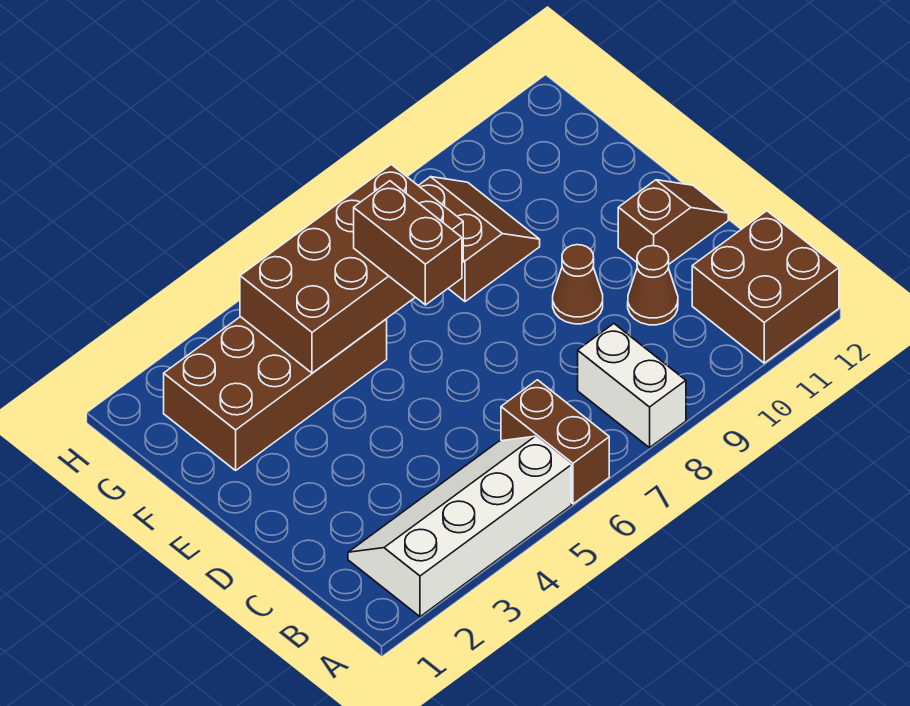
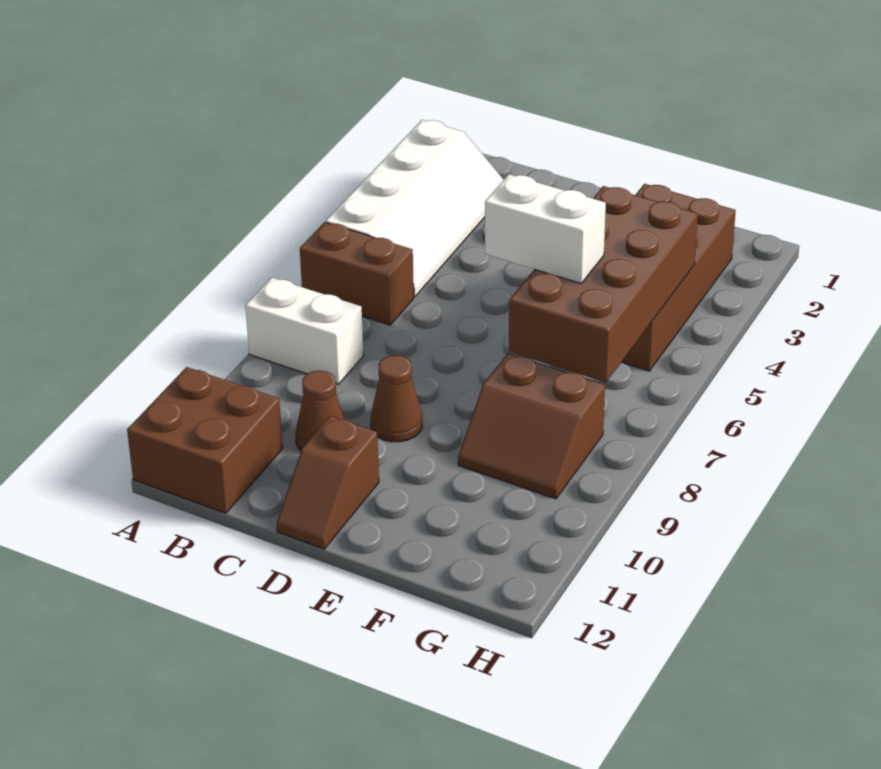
brown 1x2 brick [354,181,462,305] -> white 1x2 brick [485,174,606,283]

